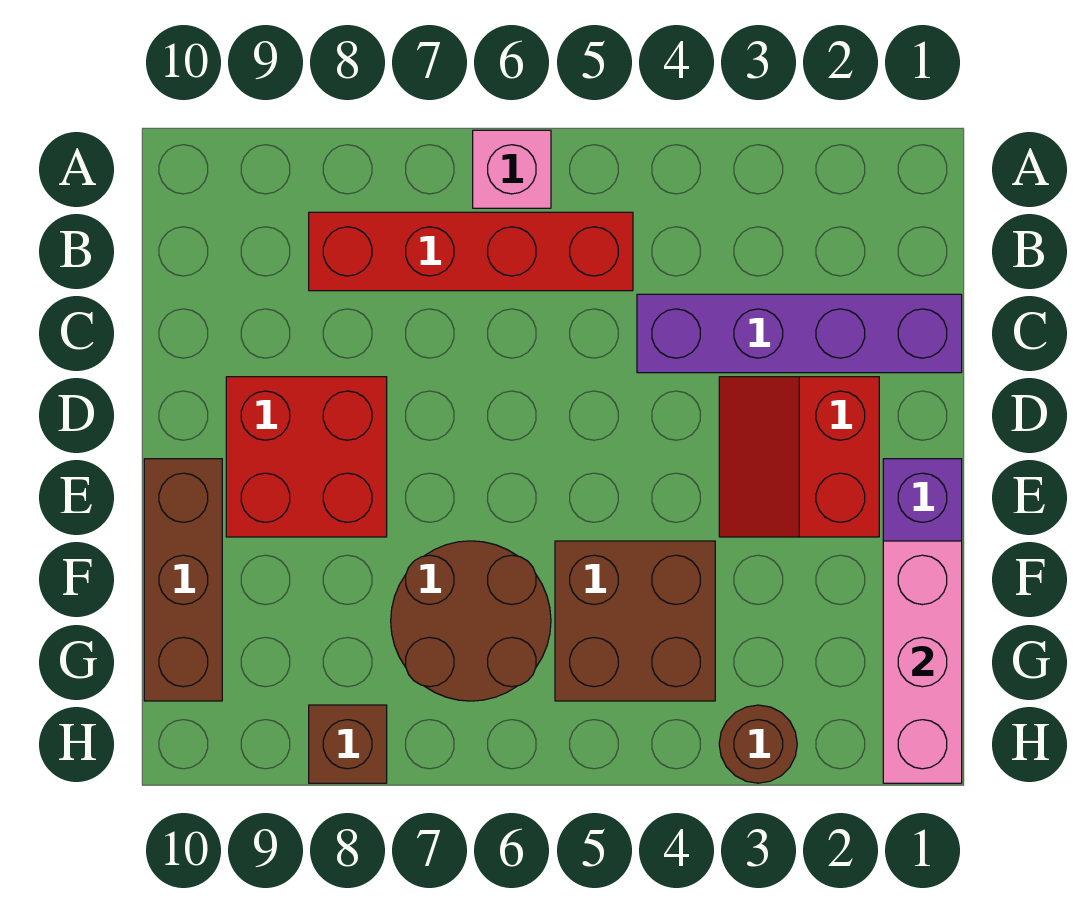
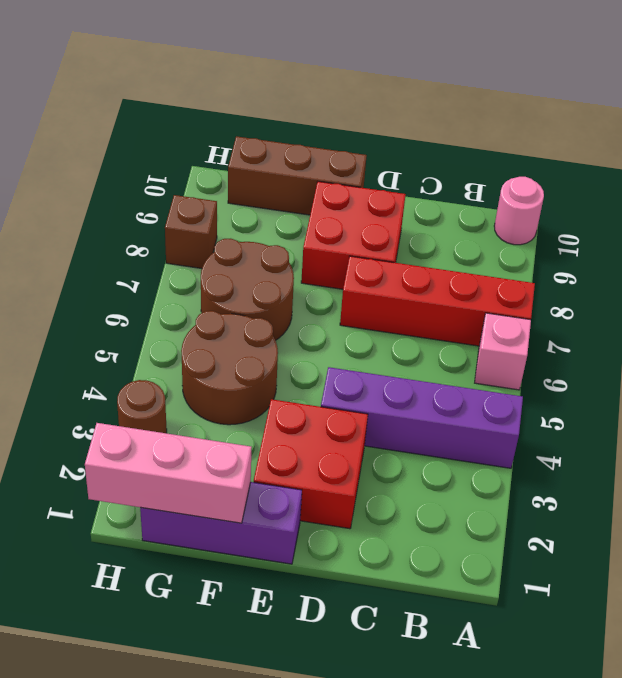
none -> pink 1x1 round brick [494,177,544,245]
red 1x4 brick [309,212,633,291] -> red 1x4 brick turned to [340,256,535,346]
purple 1x4 brick [637,294,962,373] -> purple 1x4 brick turned to [321,367,523,468]
red 2x2 slope [719,377,879,537] -> red 2x2 brick [254,399,368,529]
brown 2x2 brick [555,541,715,701] -> brown 2x2 round brick [181,311,278,425]

